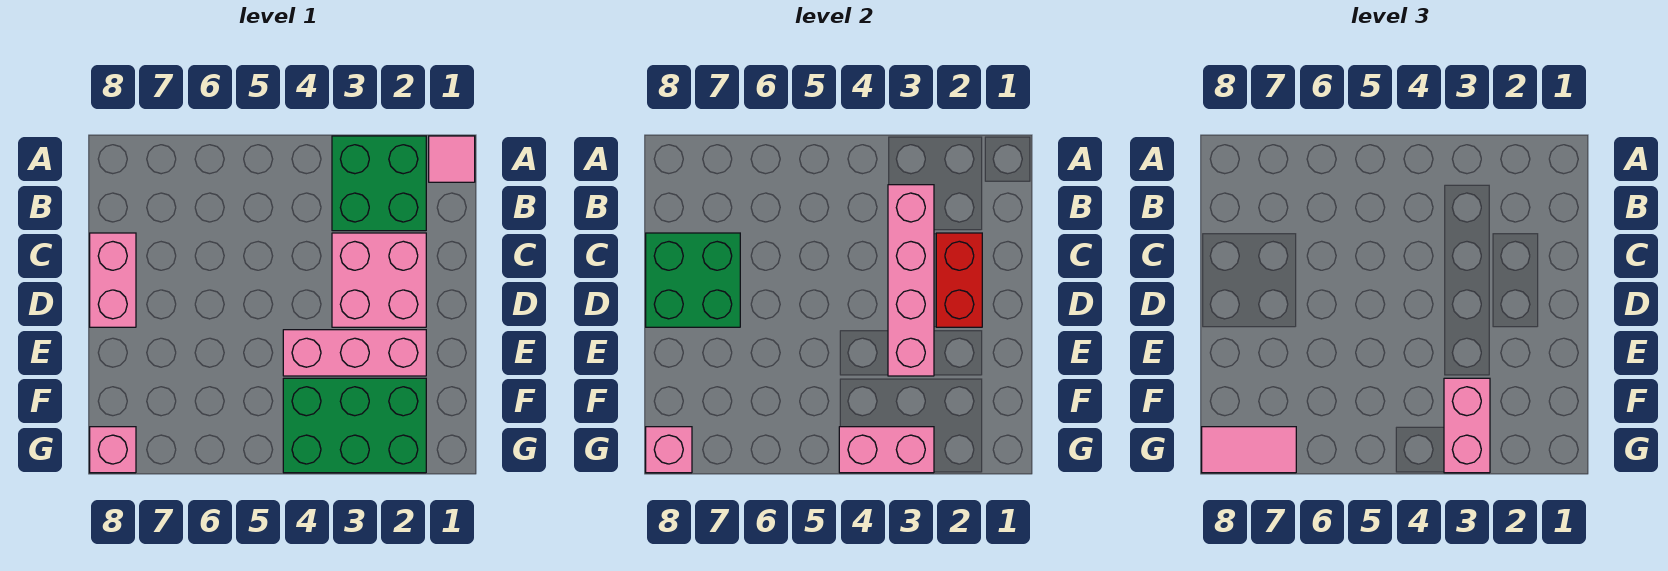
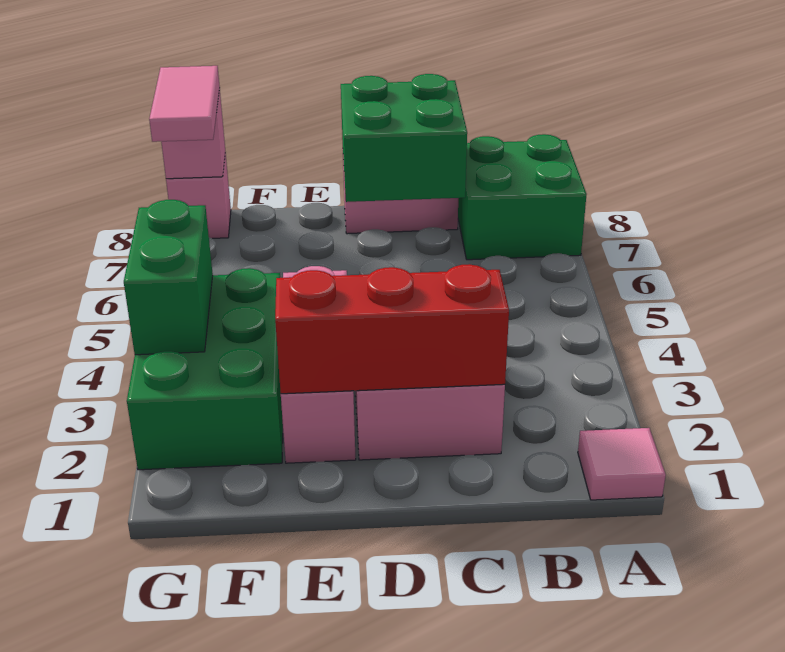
green 2x2 brick [332,136,426,231] -> green 2x2 brick moved to [458,134,587,260]
pink 1x4 brick [888,185,934,376] -> none
red 1x2 brick [936,233,982,327] -> red 1x3 brick [275,264,509,394]
pink 1x2 brick [1444,378,1490,473] -> none
pink 1x2 brick [839,427,934,473] -> green 1x2 brick [124,200,213,355]

